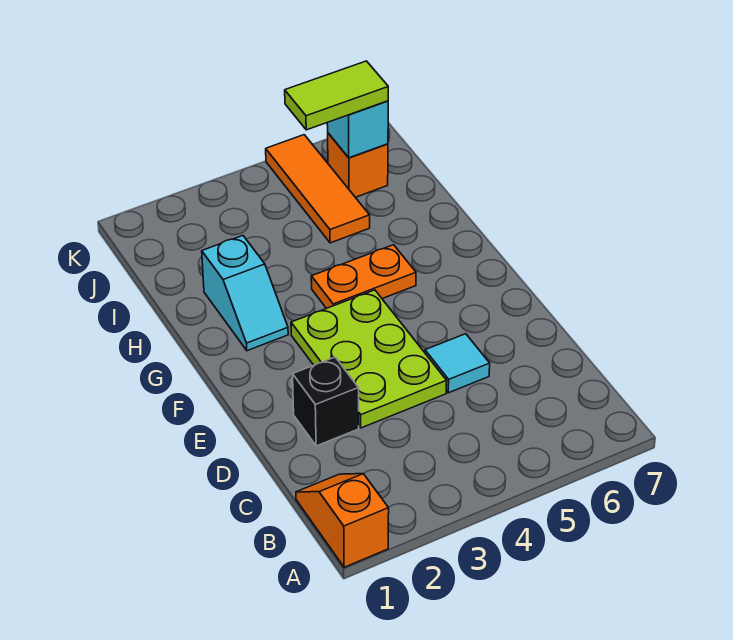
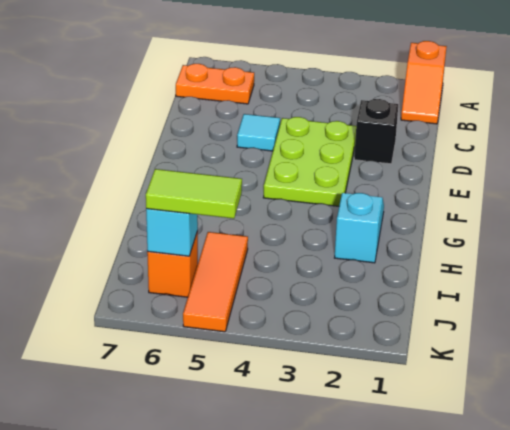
orange 1x2 plate [311,245,416,308] -> orange 1x2 plate moved to [176,64,254,104]

